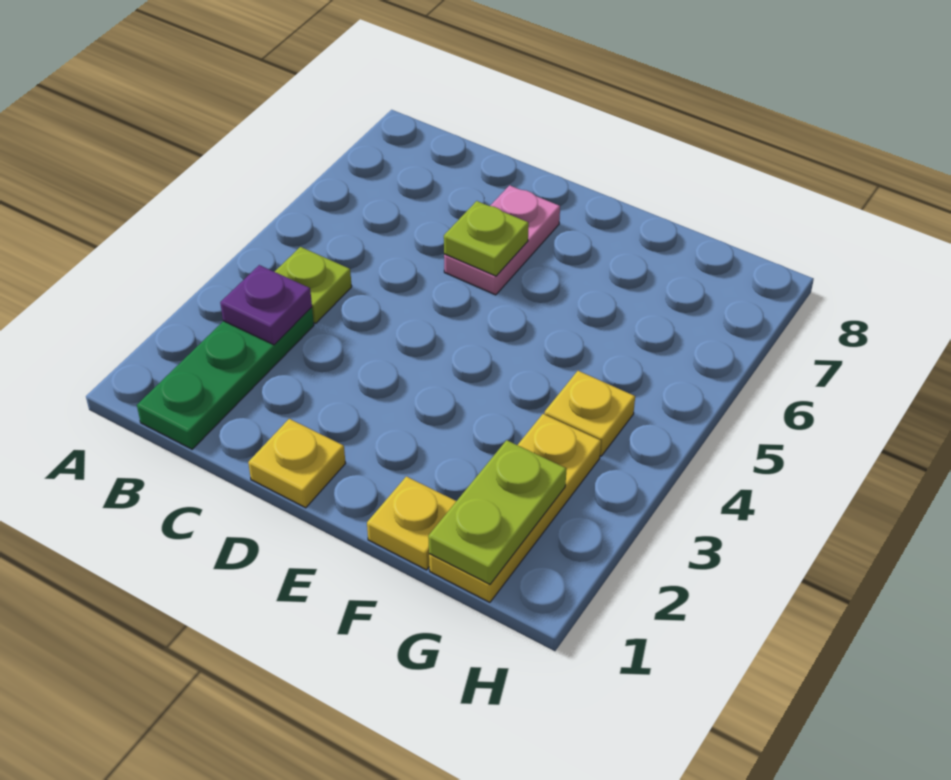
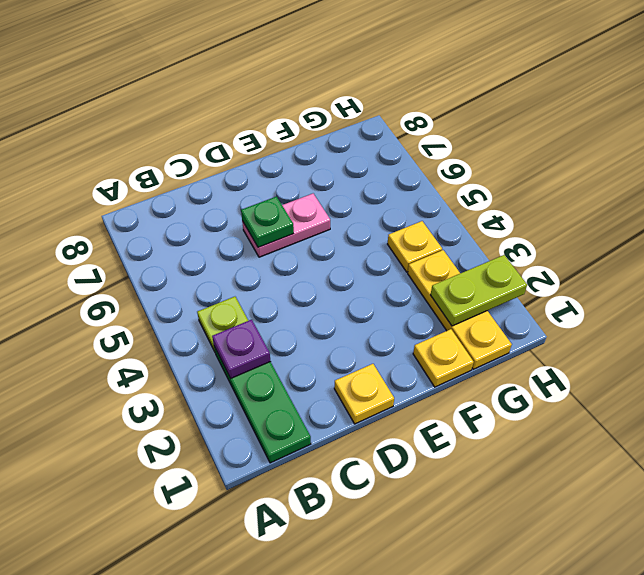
pink 1x2 plate [444,185,560,295] -> pink 1x2 plate turned to [242,194,330,257]
lime 1x1 plate [444,201,529,276] -> green 1x1 plate [241,197,294,247]
lime 1x2 plate [428,440,566,584] -> lime 1x2 plate turned to [431,255,527,326]

